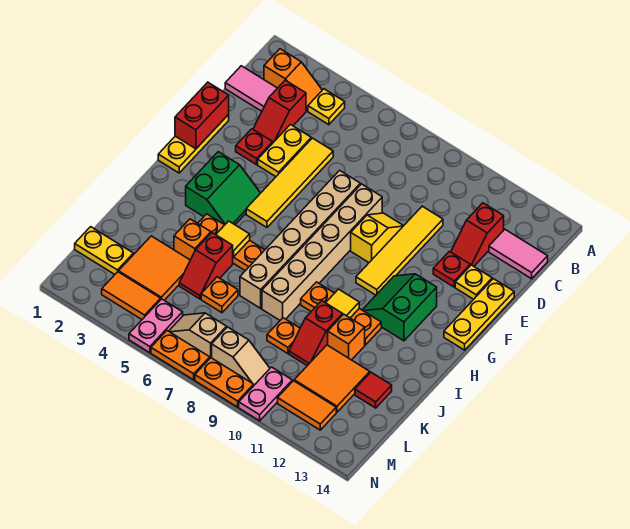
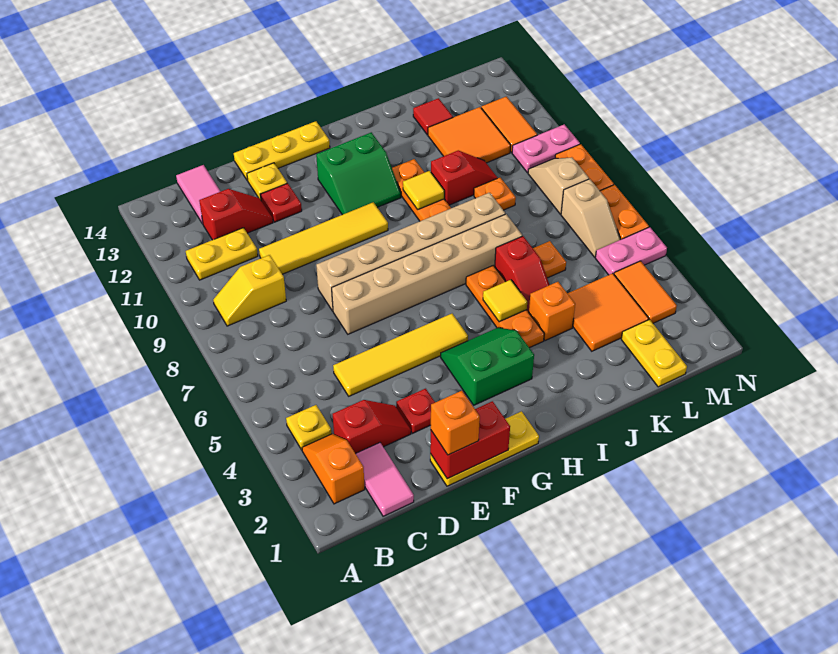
yellow 1x2 plate [258,125,311,177] -> yellow 1x2 plate moved to [186,228,258,280]
yellow 1x2 slope [351,213,403,262] -> yellow 1x2 slope moved to [213,255,286,326]
red 1x2 slope [179,233,233,299] -> red 1x2 slope turned to [495,236,549,312]
orange 1x1 brick [328,314,365,360] -> orange 1x1 brick moved to [431,391,480,455]

